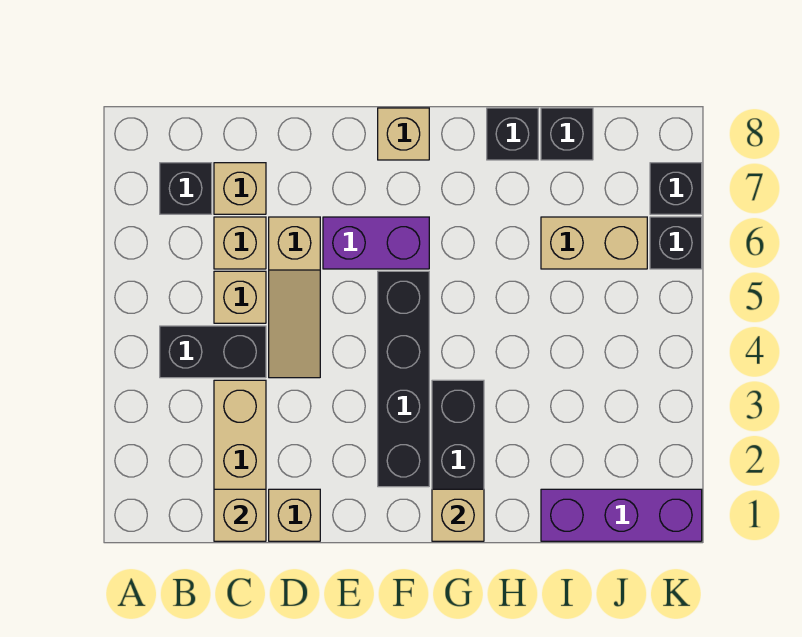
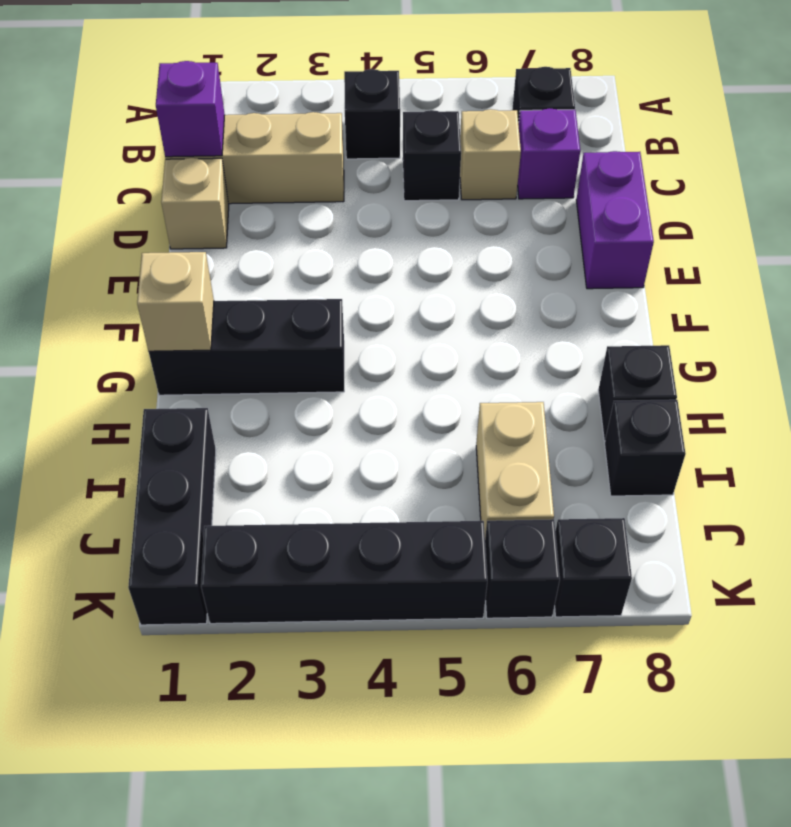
black 1x2 brick [160,326,266,378] -> black 1x1 brick [344,69,400,159]
tan 1x1 brick [214,489,266,541] -> purple 1x1 brick [156,61,225,157]
tan 1x1 brick [214,271,266,323] -> black 1x1 brick [403,110,461,201]
tan 1x1 brick [214,163,266,214] -> purple 1x1 brick [518,108,580,199]
tan 1x3 slope [269,217,320,378] -> none
purple 1x2 brick [323,217,429,269] -> purple 1x2 brick moved to [576,151,654,289]
black 1x4 brick [378,271,429,487] -> black 1x4 brick moved to [201,521,487,624]
tan 1x1 brick [378,108,429,160] -> none
purple 1x3 brick [541,489,702,541] -> black 1x3 brick [128,408,216,625]

